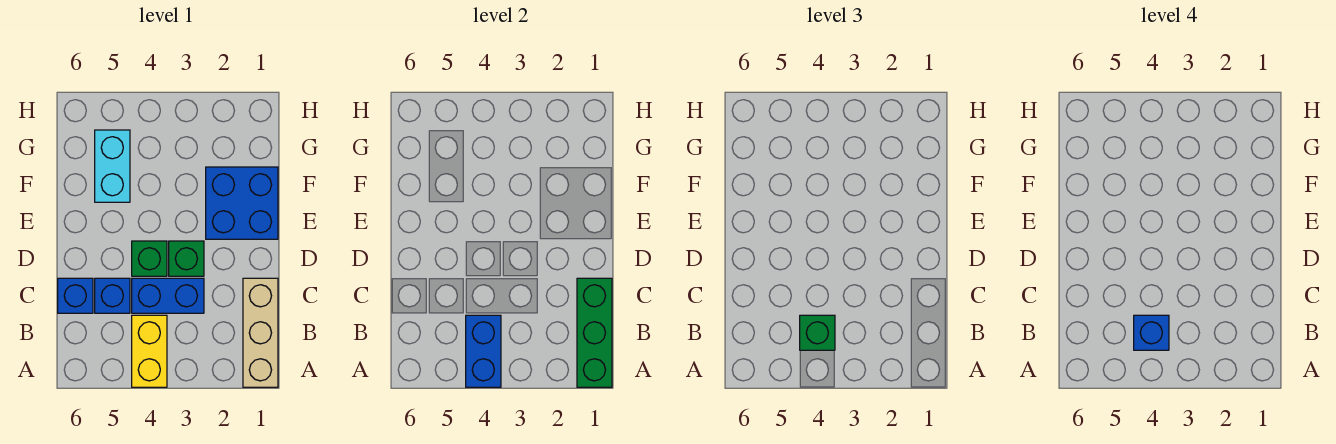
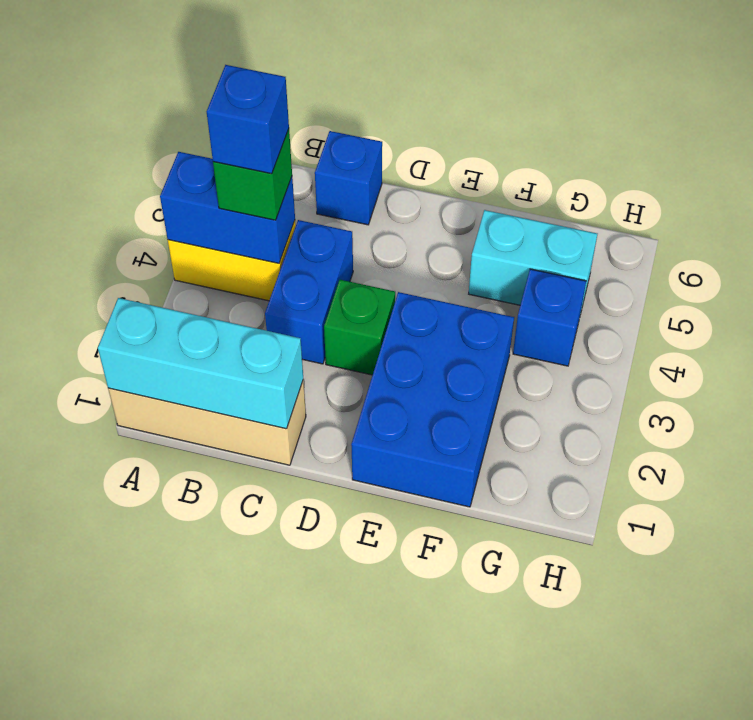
green 1x3 brick [577,278,612,387] -> cyan 1x3 brick [98,298,303,429]
blue 1x1 brick [95,278,130,313] -> blue 1x1 brick moved to [513,269,586,366]
green 1x1 brick [132,241,167,276] -> none
blue 2x2 brick [206,167,278,239] -> blue 2x3 brick [351,292,514,507]

